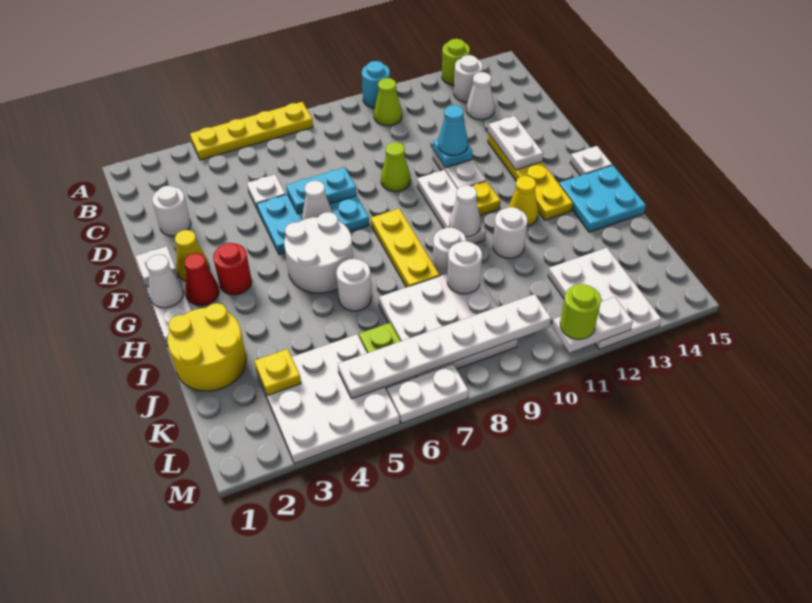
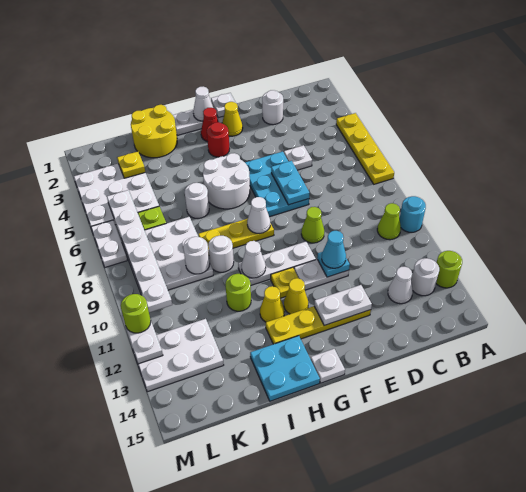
white 1x1 cone [302,181,333,220] -> white 1x1 cone moved to [247,197,270,233]
none -> yellow 1x1 cone [284,278,308,314]
white 1x1 round brick [493,207,527,258] -> lime 1x1 round brick [225,274,251,311]

